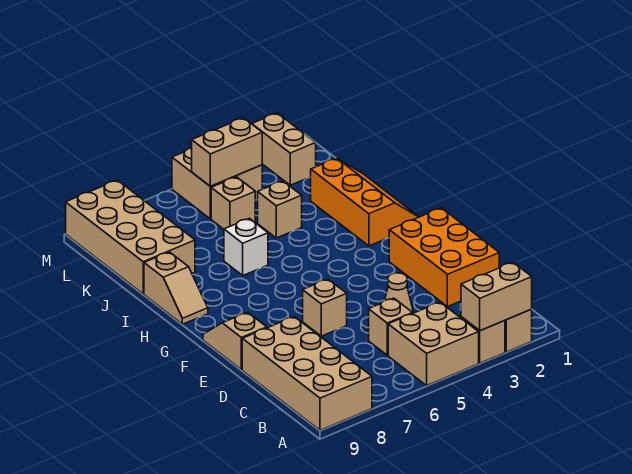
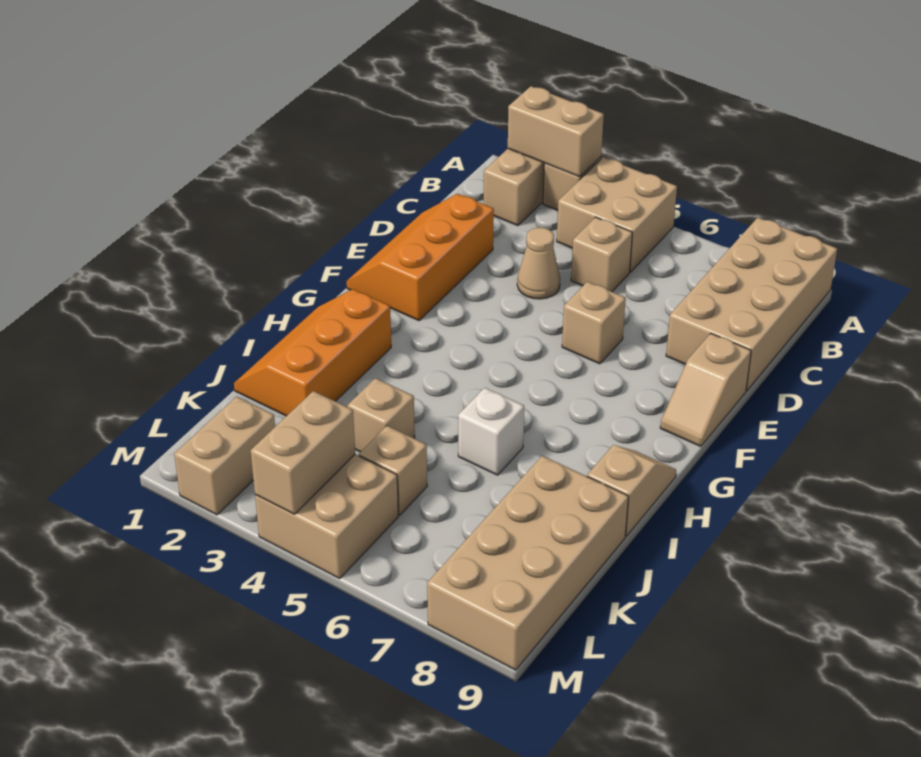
orange 2x3 brick [389,208,499,307] -> orange 2x3 slope [347,194,494,321]
tan 1x2 brick [192,118,262,186] -> tan 1x2 brick turned to [251,391,355,514]

